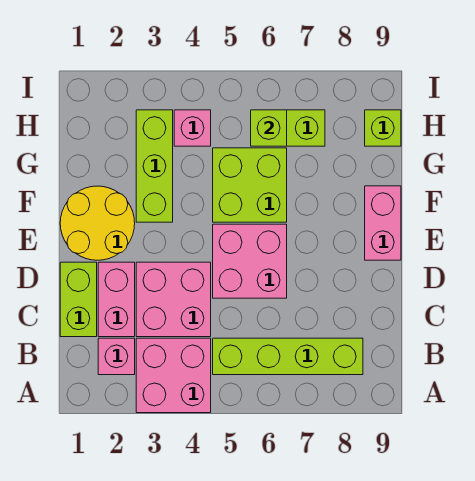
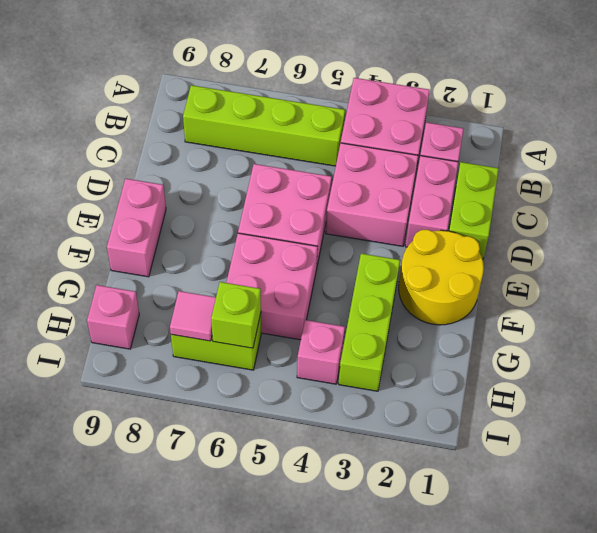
lime 2x2 brick [213,148,287,222] -> pink 2x2 brick [226,233,318,340]
none -> pink 1x1 tile [170,291,216,341]
lime 1x1 brick [365,110,401,146] -> pink 1x1 brick [87,285,139,349]

